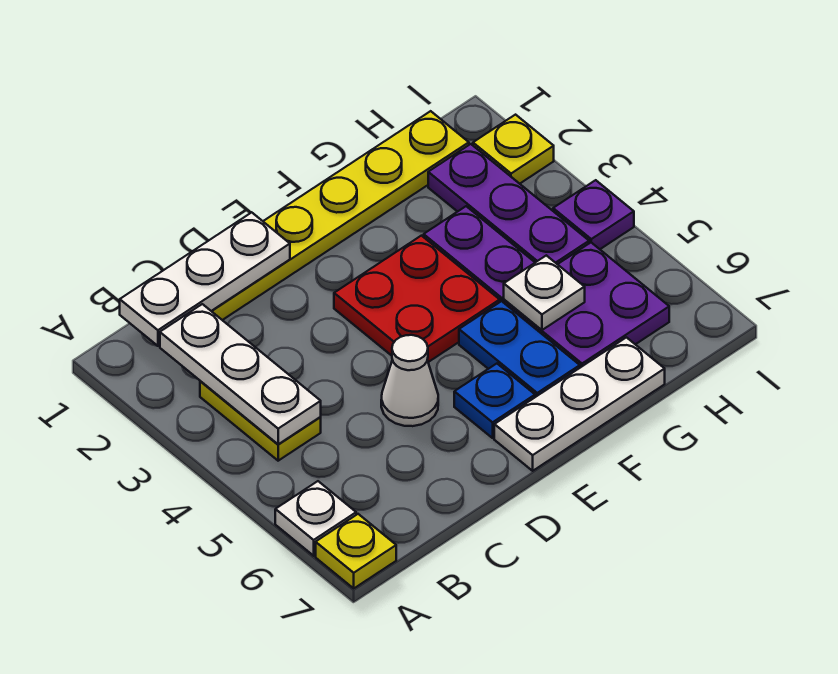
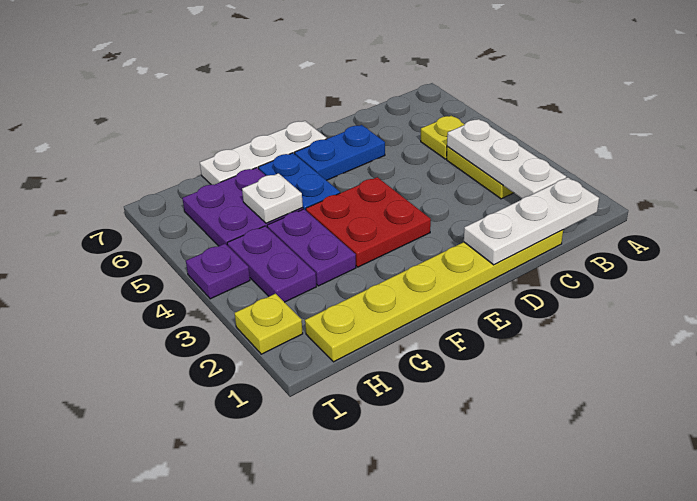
white 1x1 plate [275,481,356,556] -> none
yellow 1x1 plate [316,514,396,588] -> yellow 1x1 plate moved to [421,116,465,159]
white 1x1 cone [381,335,438,426] -> none
blue 1x1 plate [454,364,535,438] -> blue 1x2 plate [295,125,385,180]
purple 1x3 plate [428,144,589,264] -> purple 1x2 plate [227,226,316,302]

